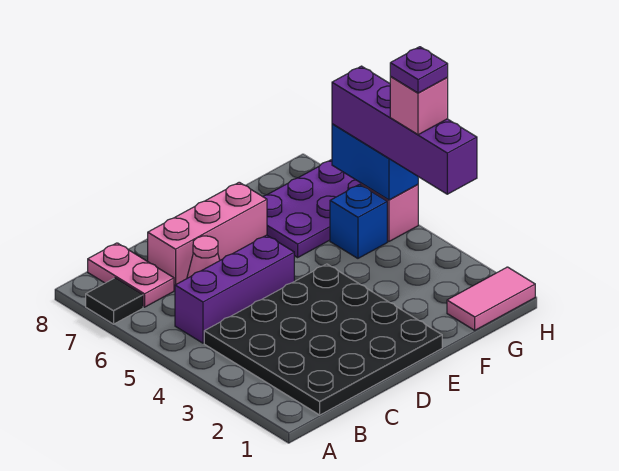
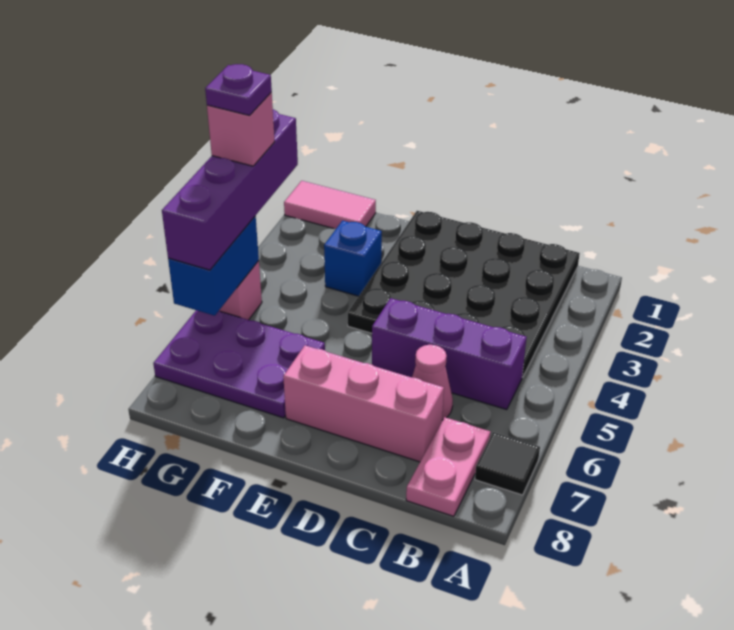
blue 1x1 brick [330,184,387,258] -> blue 1x1 brick moved to [324,221,382,296]

